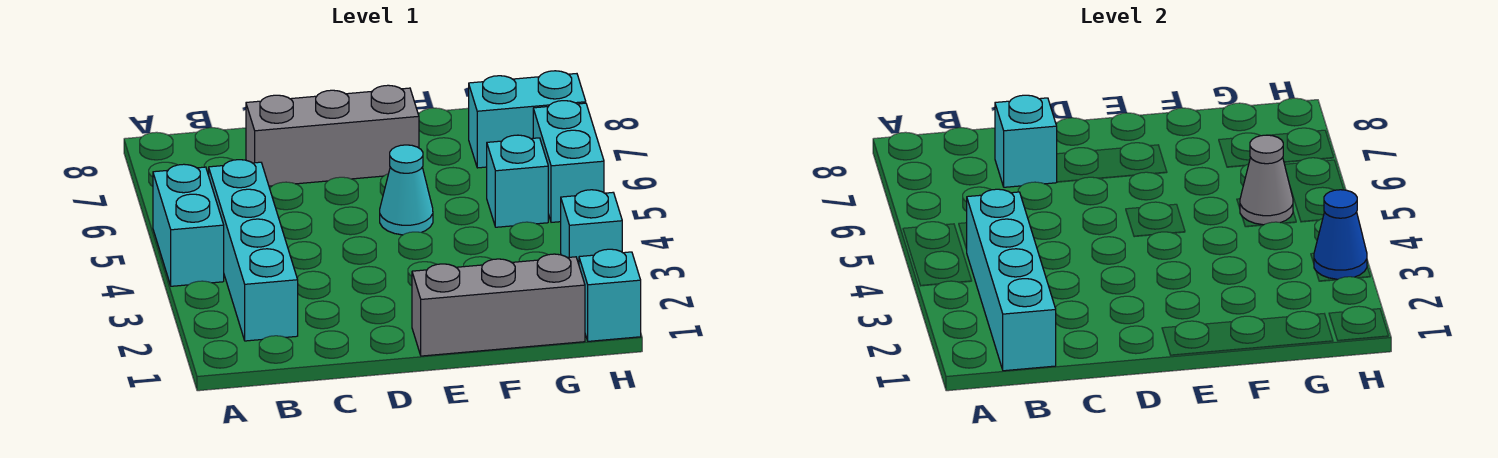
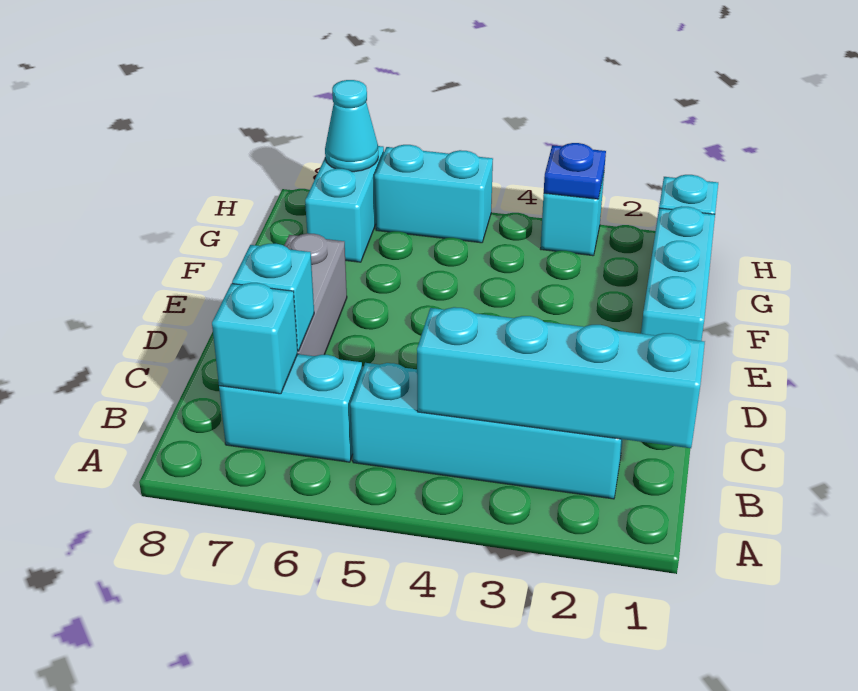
cyan 1x2 brick [153,164,224,286] -> cyan 1x2 brick moved to [219,354,362,462]
grey 1x3 brick [412,254,585,356] -> cyan 1x3 brick [641,206,715,341]
cyan 1x1 cone [380,145,433,235] -> cyan 1x1 cone moved to [325,80,378,172]
cyan 1x1 brick [487,135,548,227] -> cyan 1x1 brick moved to [212,283,298,394]
grey 1x1 cone [1240,135,1293,225] -> none
blue 1x1 cone [1314,190,1367,279] -> blue 1x1 plate [544,143,606,199]

